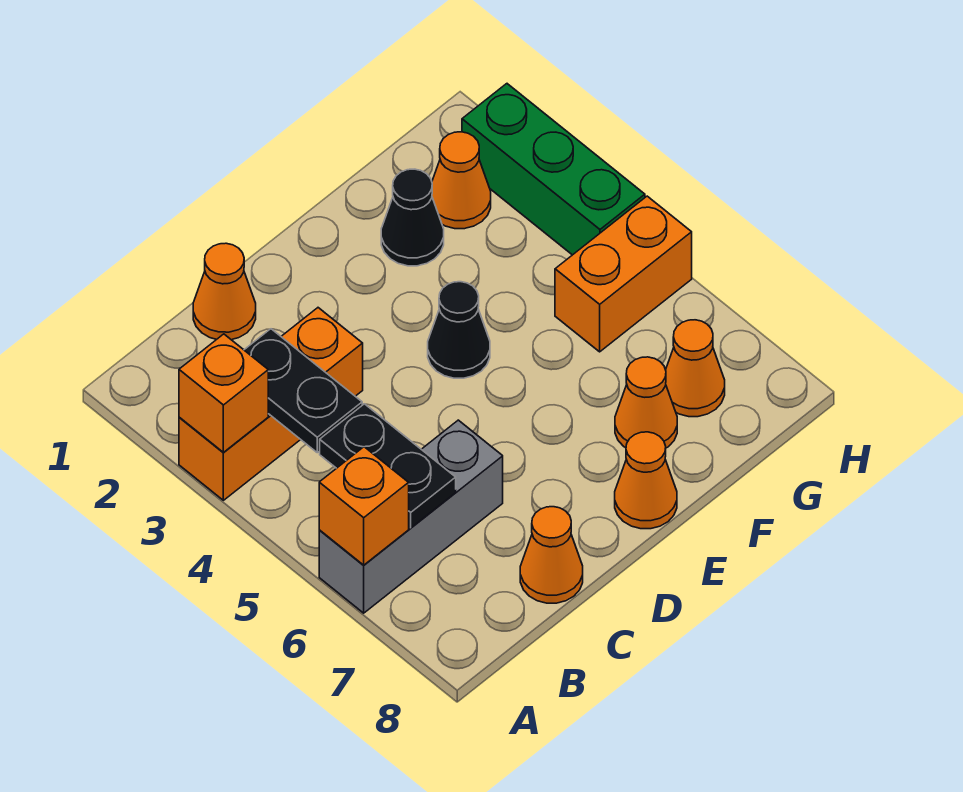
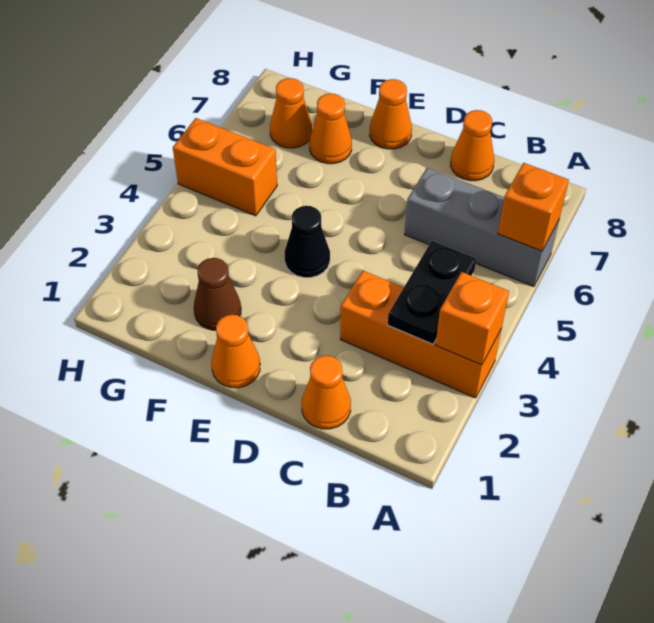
black 1x2 plate [320,404,456,528] -> none
black 1x1 cone [381,169,444,266] -> brown 1x1 cone [194,258,241,330]
orange 1x1 cone [432,132,491,229] -> orange 1x1 cone moved to [211,315,260,388]
green 1x3 brick [462,84,645,255] -> none

